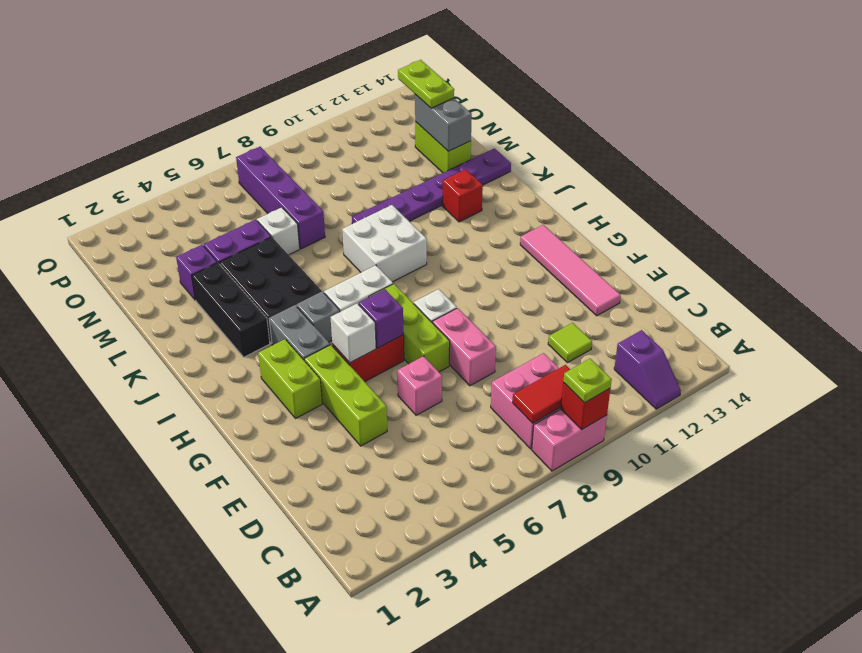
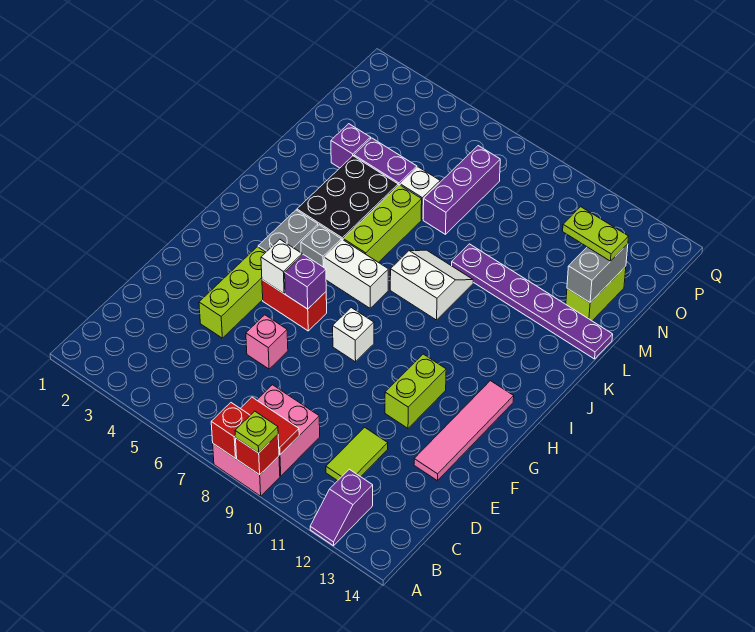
lime 1x1 tile [548,323,592,363] -> lime 1x2 tile [326,427,388,481]
pink 1x2 brick [433,308,496,386] -> none
lime 1x3 brick [369,284,450,372] -> lime 1x3 brick moved to [343,185,422,263]
lime 1x2 brick [258,339,322,418] -> lime 1x2 brick moved to [385,354,446,428]
black 1x3 brick [192,263,270,357] -> none
white 2x2 brick [342,205,427,282] -> white 2x2 slope [390,250,473,320]
red 1x1 brick [442,169,483,222] -> red 1x1 brick moved to [211,403,250,459]
purple 1x4 brick [236,147,325,249] -> purple 1x3 brick [423,146,500,234]
lime 1x2 plate [398,60,454,108] -> lime 1x2 plate turned to [563,207,629,261]

